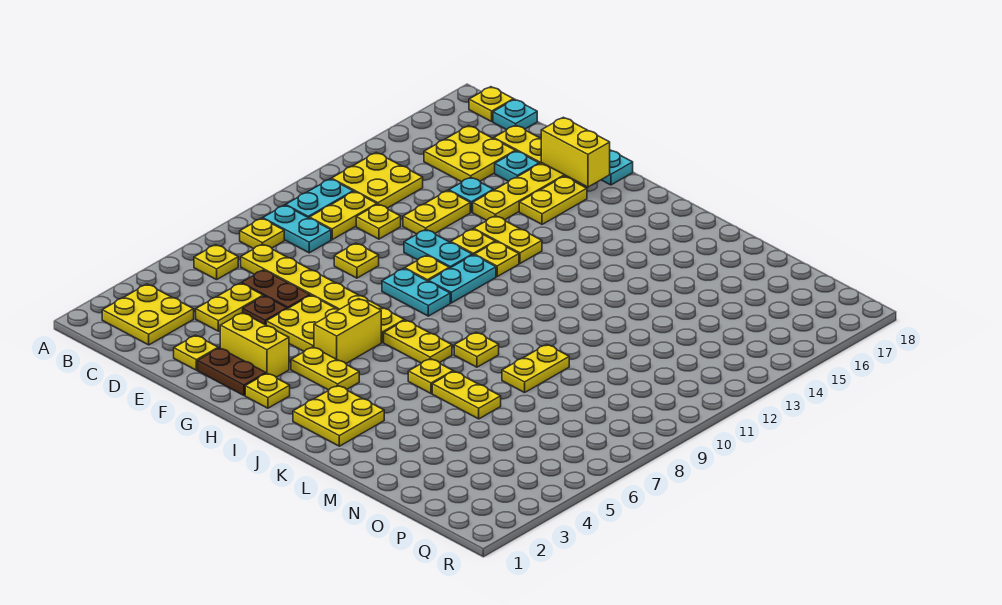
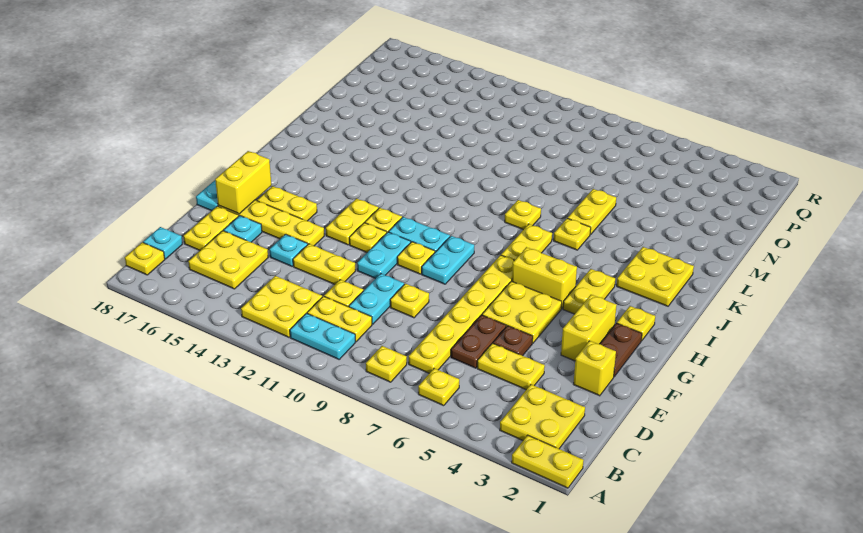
cyan 1x2 plate [263,205,331,253] -> cyan 1x2 plate moved to [349,274,404,324]
yellow 1x1 plate [174,335,218,370] -> yellow 1x1 brick [574,341,616,396]
yellow 1x2 plate [502,344,569,393] -> yellow 1x2 plate moved to [512,435,584,488]

